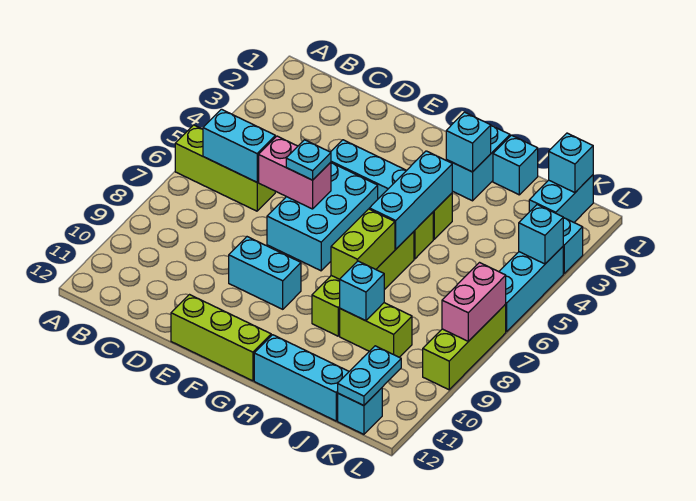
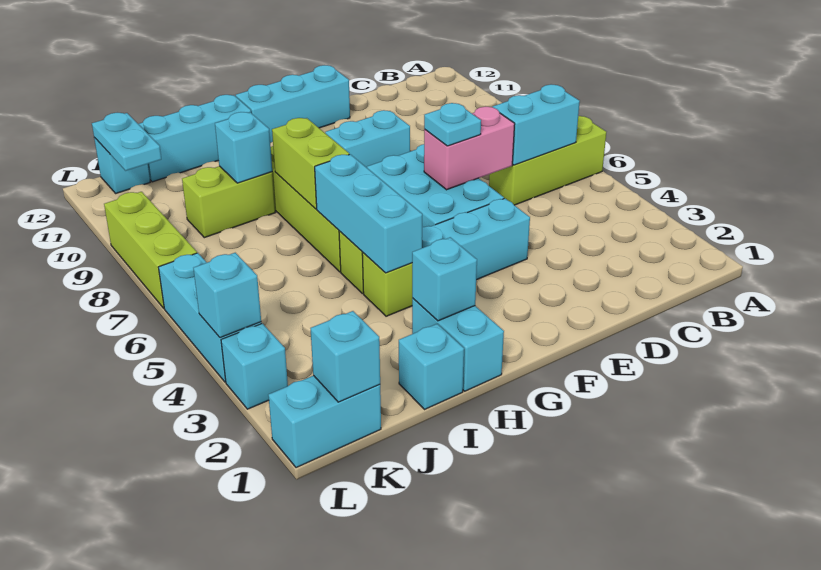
lime 1x3 brick [171,295,271,381] -> cyan 1x3 brick [236,65,350,143]
cyan 1x2 brick [529,175,593,222] -> cyan 1x2 brick turned to [268,375,381,468]
pink 1x2 brick [442,263,506,341] -> none

